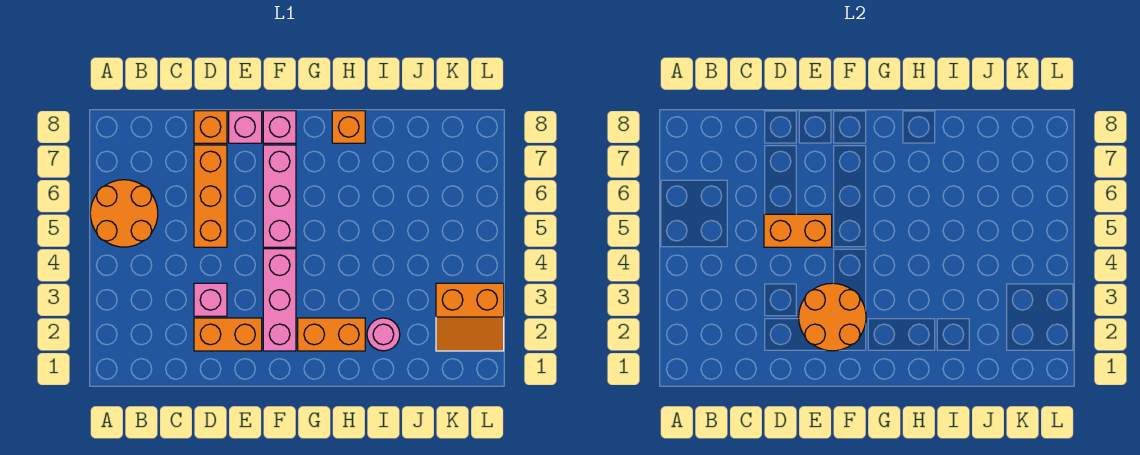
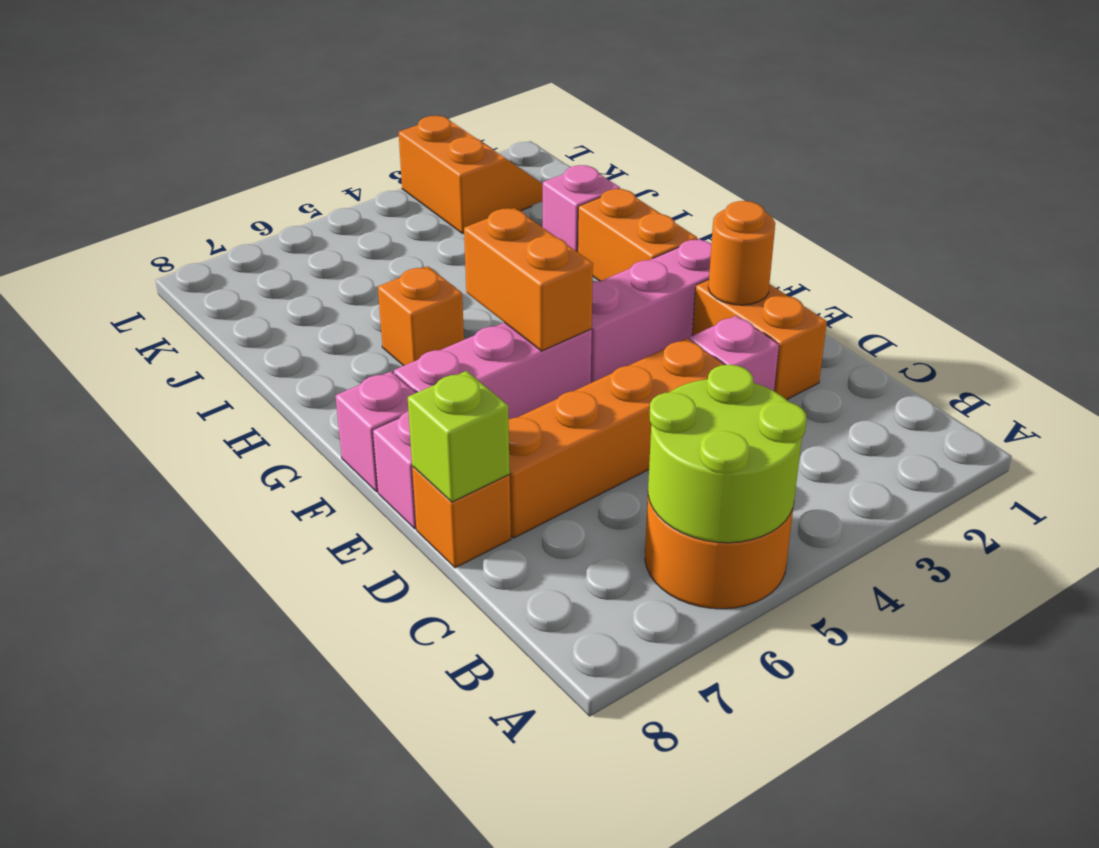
none -> lime 2x2 round brick [648,365,807,543]
orange 1x3 brick [194,145,227,247] -> orange 1x4 brick [509,339,724,538]
orange 1x2 brick [764,214,832,247] -> orange 1x2 brick moved to [464,208,593,351]
none -> lime 1x1 brick [408,371,510,502]
orange 2x2 round brick [799,283,866,351] -> orange 1x1 round brick [708,201,775,305]
orange 1x1 brick [332,111,365,143] -> orange 1x1 brick moved to [378,267,464,366]
pink 1x1 round brick [367,318,400,351] -> pink 1x1 brick [543,165,620,252]

